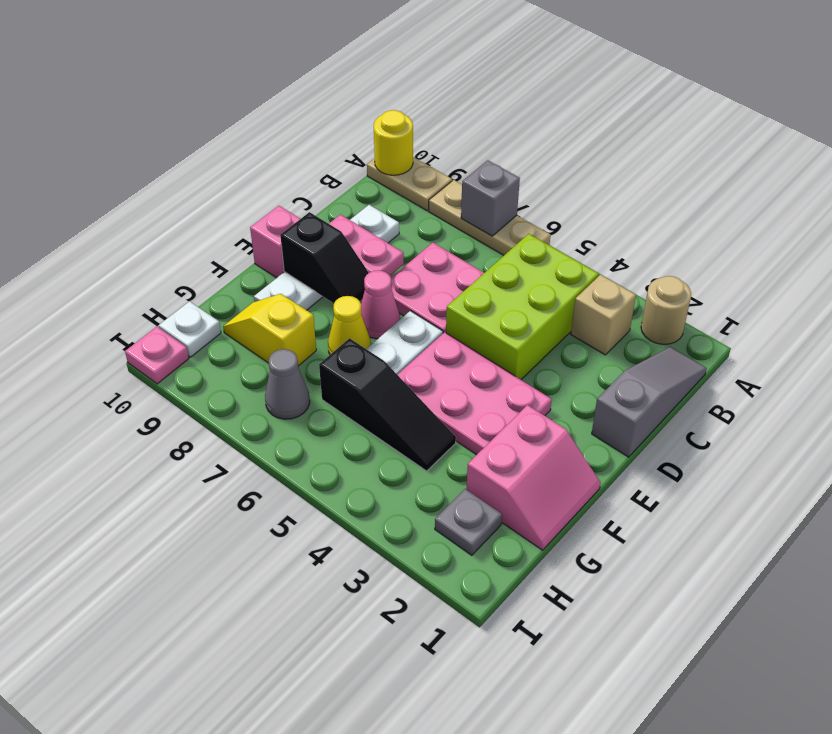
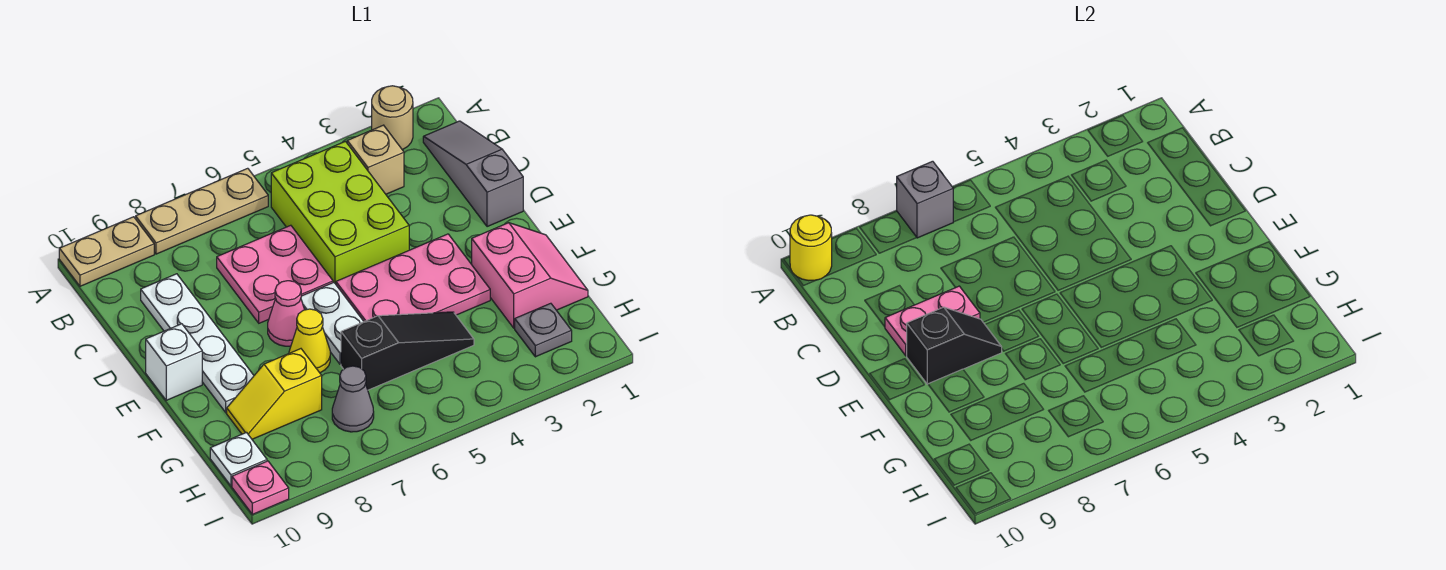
pink 1x1 brick [250,206,300,278] -> white 1x1 brick [146,324,202,400]

